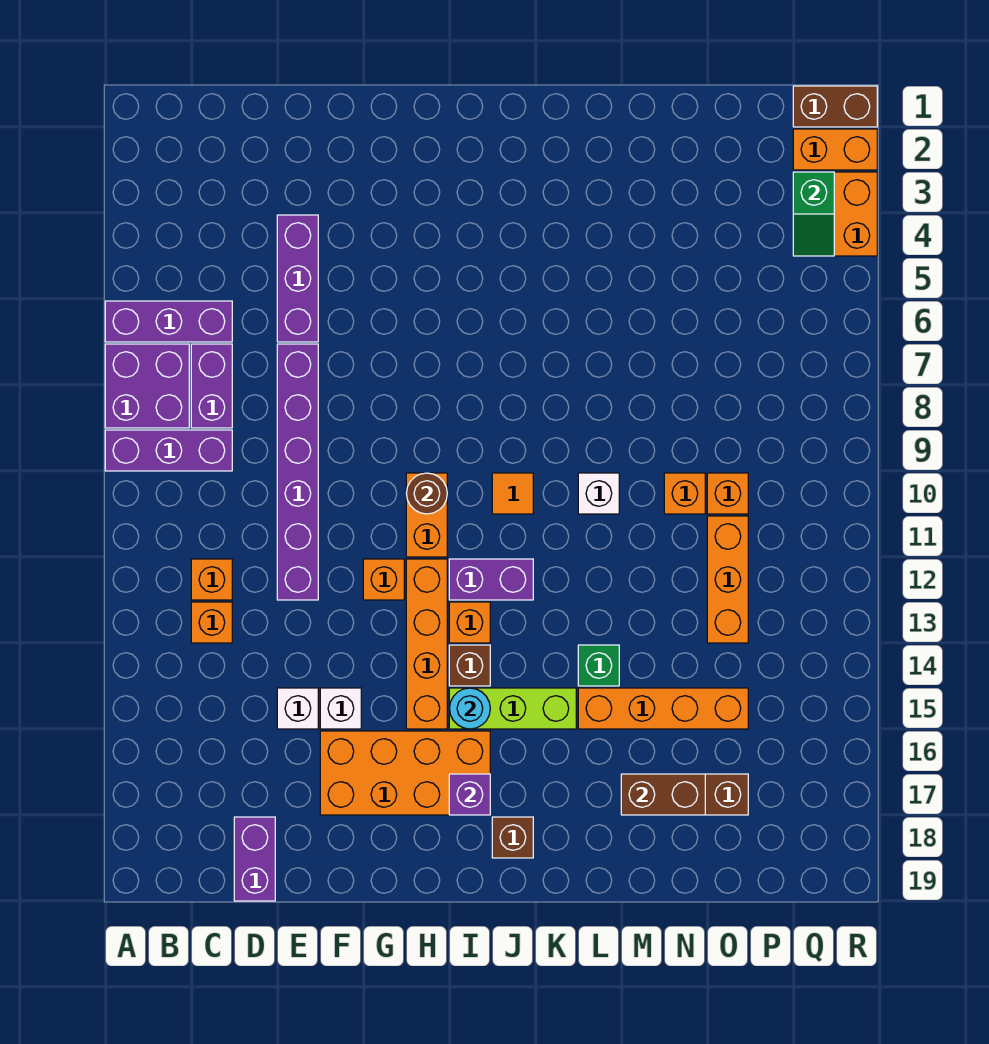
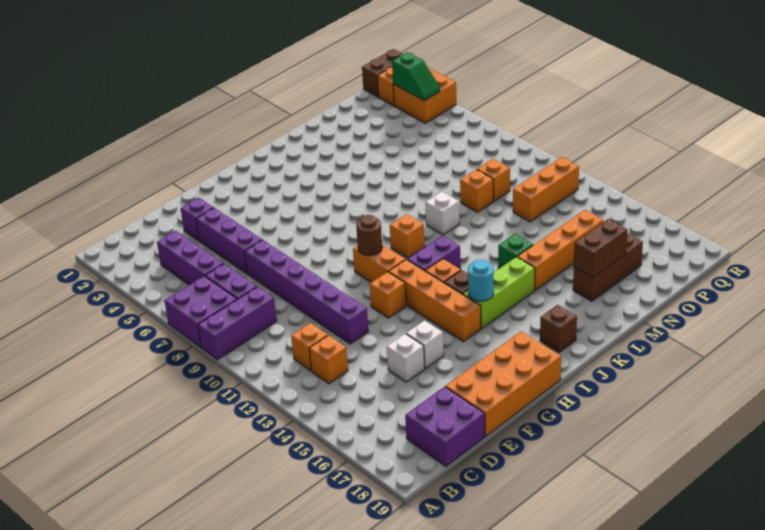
purple 1x3 brick [105,301,232,342] -> purple 1x3 brick turned to [157,231,223,285]
purple 1x2 brick [234,817,275,901] -> purple 2x2 brick [405,387,485,466]
orange 2x4 brick [320,731,490,815] -> orange 2x4 brick moved to [445,331,561,436]
purple 1x1 brick [449,774,490,815] -> purple 1x1 brick moved to [181,198,214,241]
orange 1x1 tile [492,473,533,514] -> orange 1x1 brick [390,214,425,258]
orange 1x3 brick [707,516,748,643] -> orange 1x3 brick turned to [513,157,579,222]

